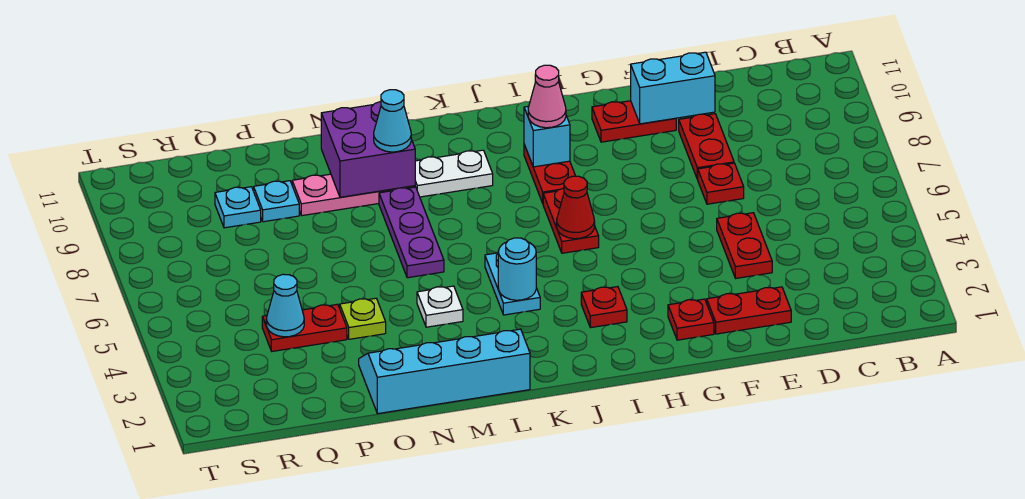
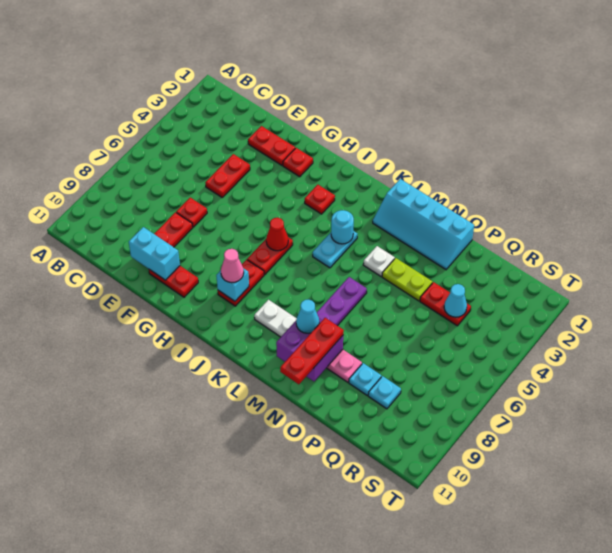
none -> red 1x3 plate [280,318,344,384]
lime 1x1 plate [340,298,386,339] -> lime 1x2 plate [382,258,432,301]

